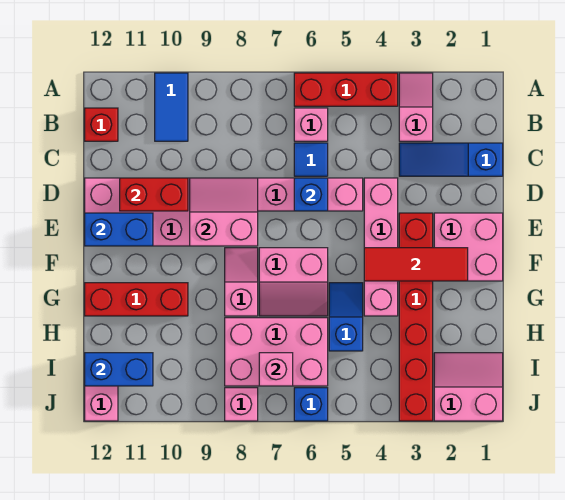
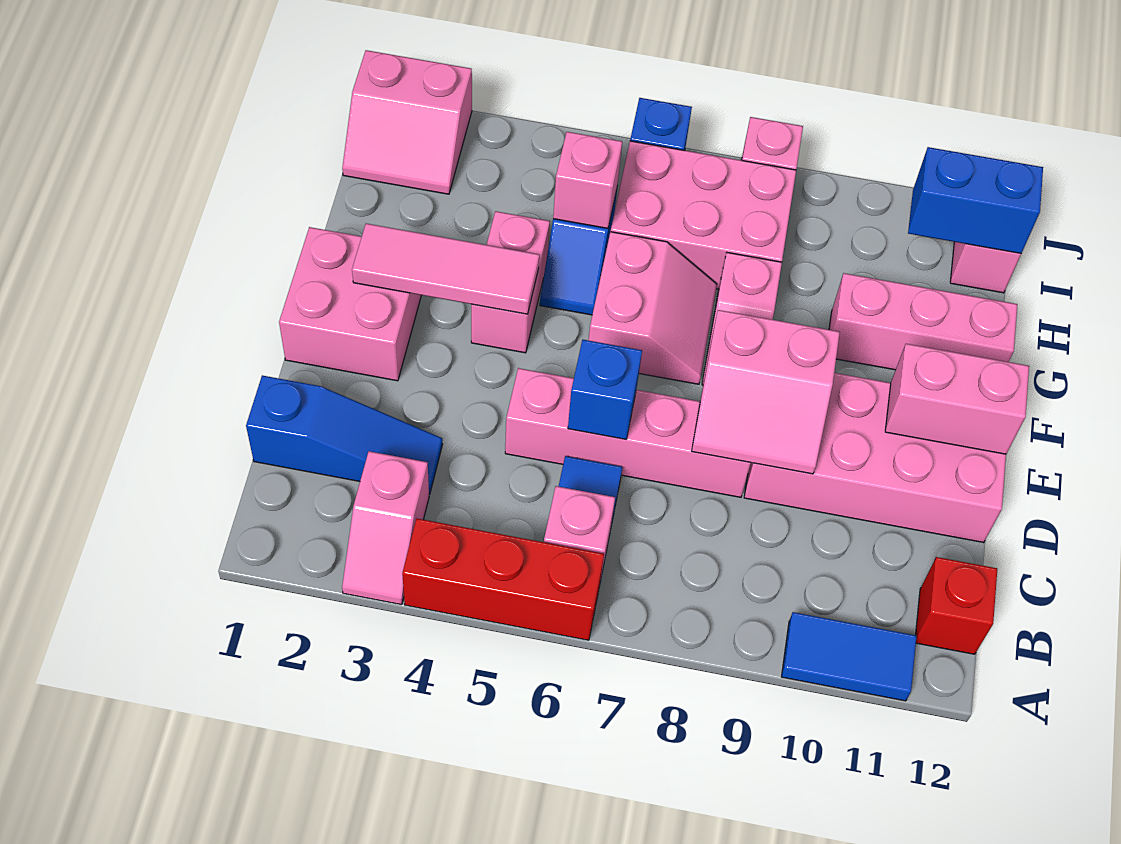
blue 1x2 tile [155,73,188,141] -> blue 1x2 tile turned to [782,612,916,701]
pink 1x4 brick [364,178,398,316] -> pink 1x2 brick [471,211,550,353]
red 1x2 brick [120,178,188,211] -> none
red 1x6 brick [399,213,433,421] -> none
blue 1x2 brick [85,213,153,246] -> pink 1x2 brick [885,344,1029,454]
red 1x3 tile [364,248,468,281] -> pink 1x3 tile [352,224,539,314]
pink 2x2 slope [259,248,328,316] -> pink 2x2 slope turned to [589,232,717,384]
red 1x3 brick [85,283,188,316] -> pink 1x3 brick [829,273,1017,370]
pink 1x1 brick [259,353,293,386] -> pink 1x1 brick moved to [553,132,622,228]

